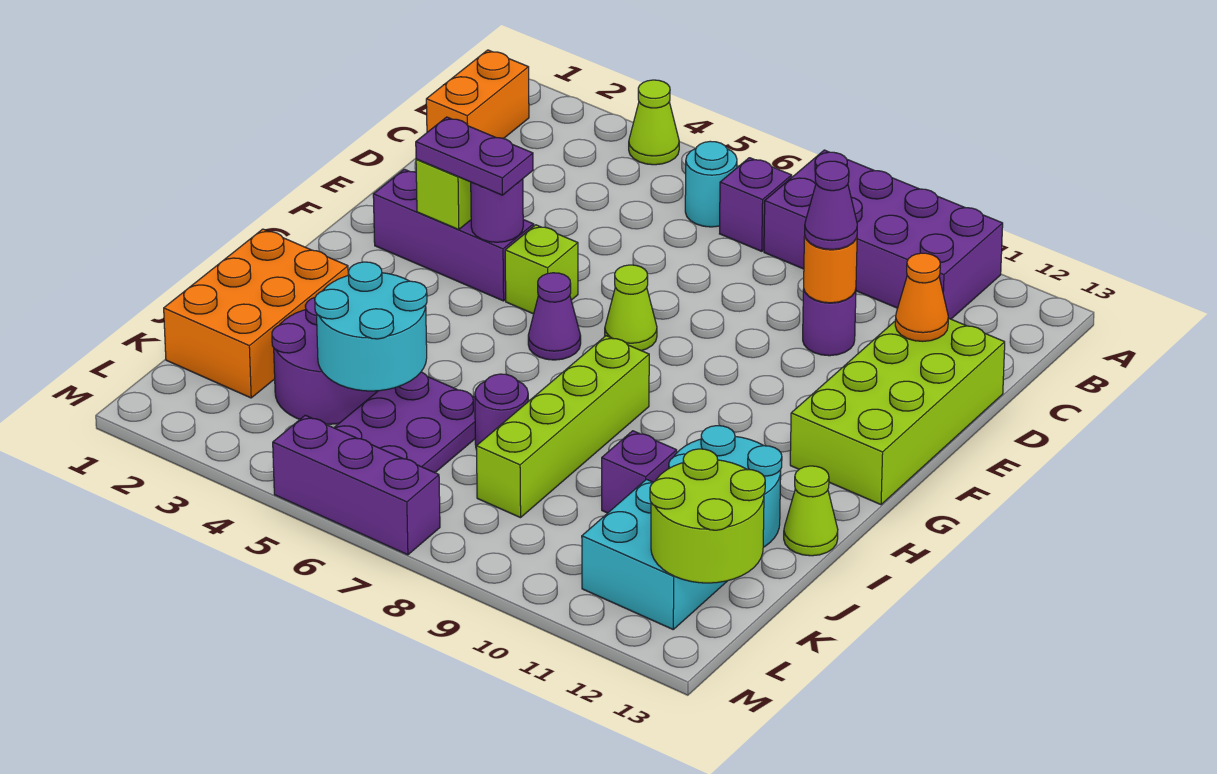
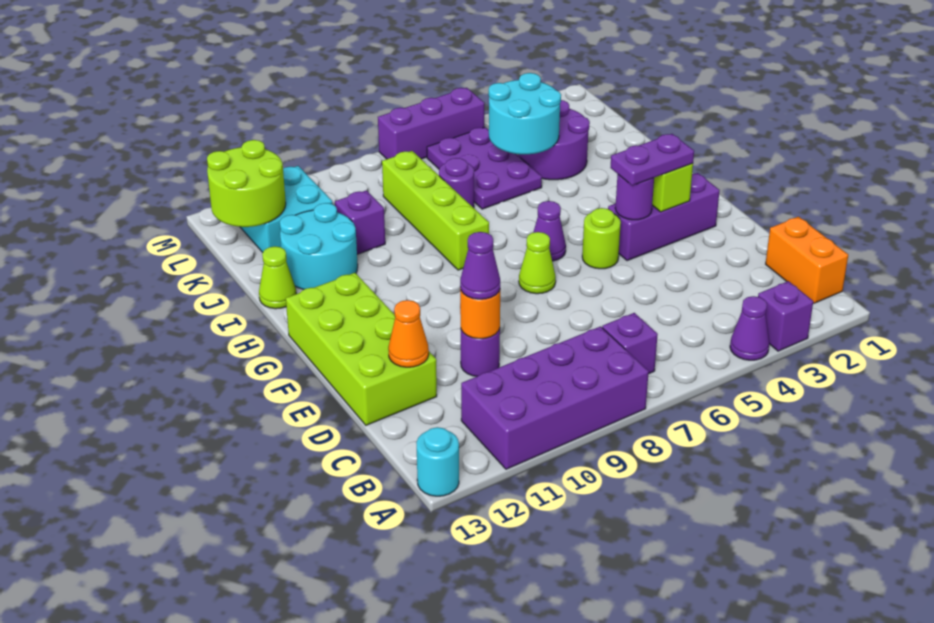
none -> purple 1x1 brick [758,281,813,351]
lime 1x1 cone [629,80,679,165] -> purple 1x1 cone [730,296,769,360]
cyan 1x1 round brick [685,141,737,227] -> cyan 1x1 round brick moved to [416,427,459,496]
lime 1x1 brick [505,225,578,314] -> lime 1x1 round brick [582,208,621,269]
orange 2x3 brick [164,229,348,398] -> none

